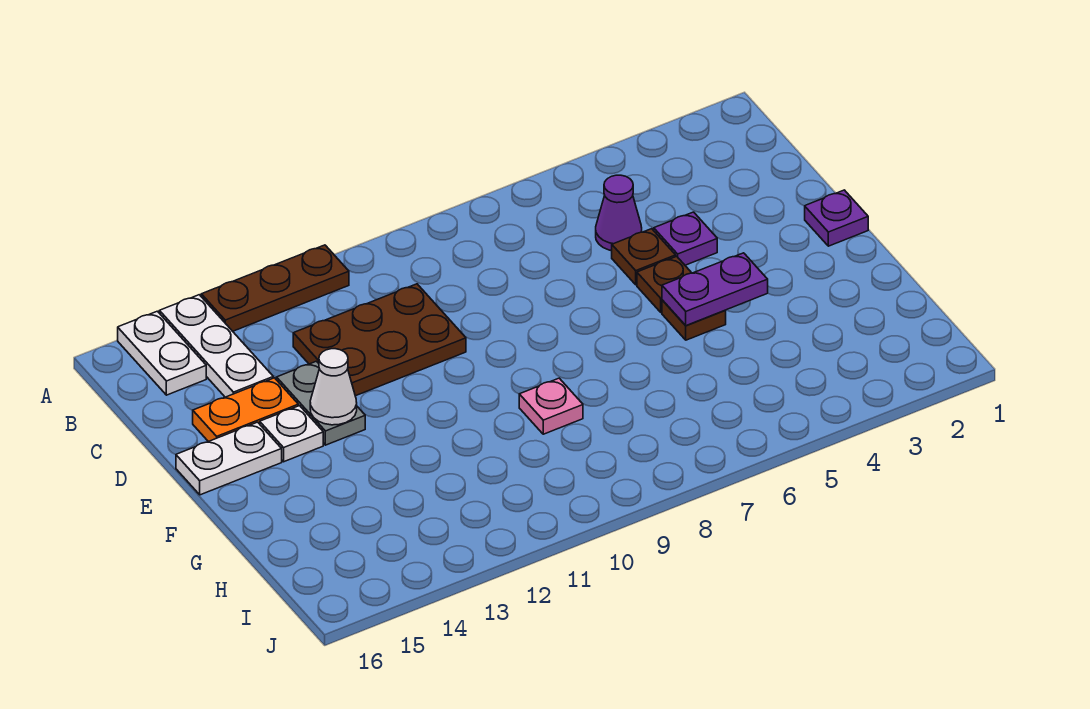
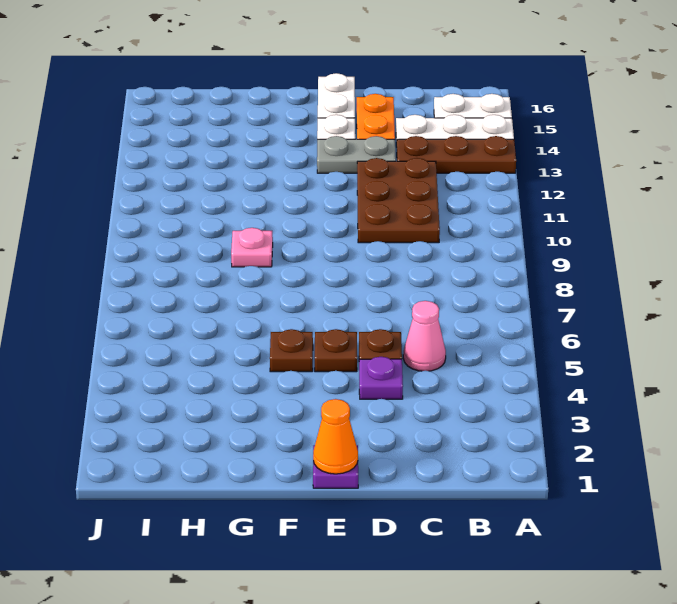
brown 1x3 plate [201,245,349,331] -> brown 1x3 plate turned to [397,136,516,173]
purple 1x1 cone [596,175,642,251] -> pink 1x1 cone [403,301,446,371]
none -> orange 1x1 cone [313,399,358,474]
white 1x1 cone [310,349,357,425] -> none
purple 1x2 plate [662,253,768,326] -> none

